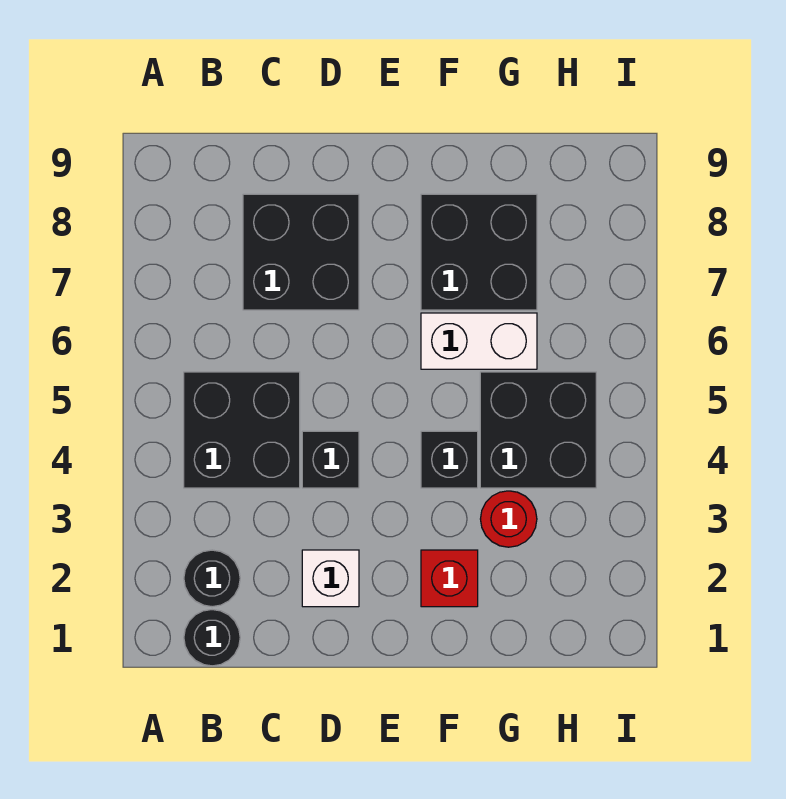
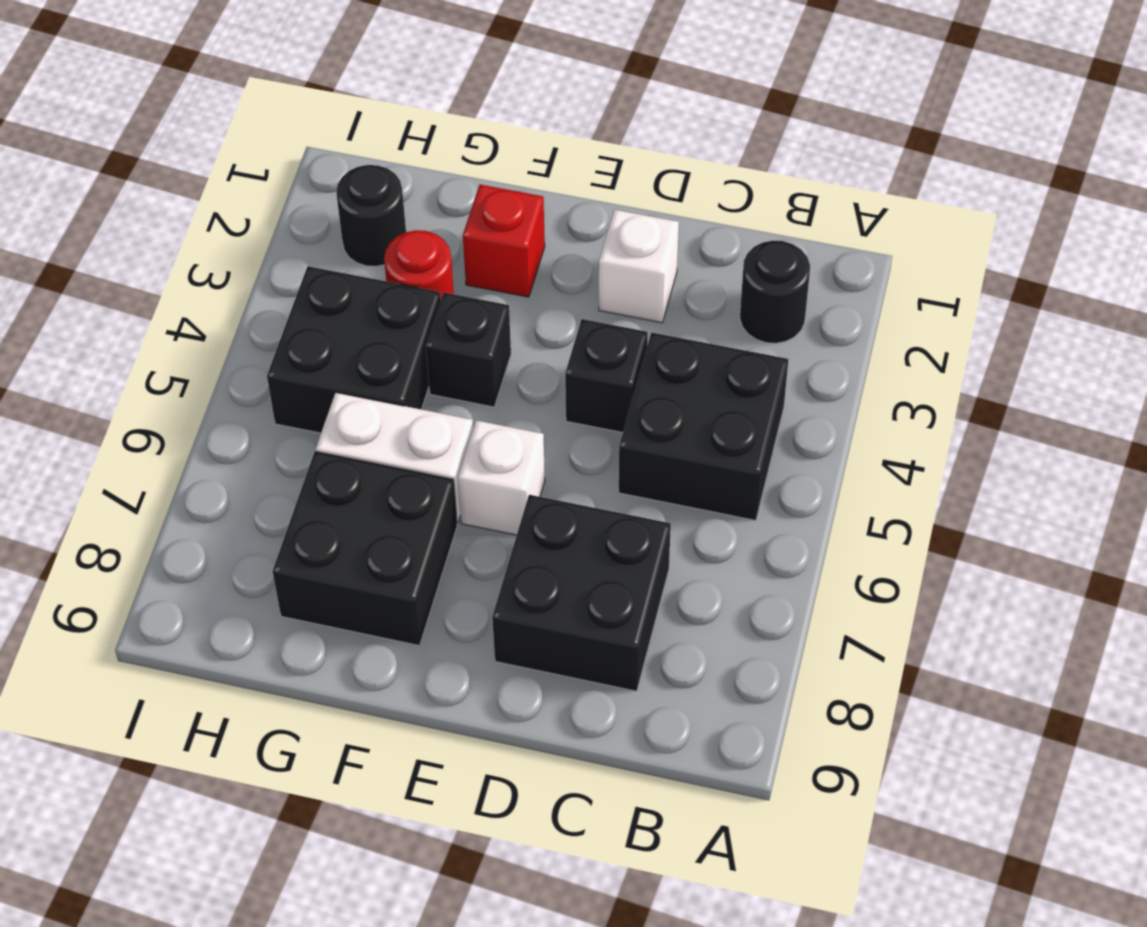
black 1x1 round brick [184,610,240,666] -> black 1x1 round brick moved to [336,165,406,266]
none -> white 1x1 brick [458,420,545,535]

